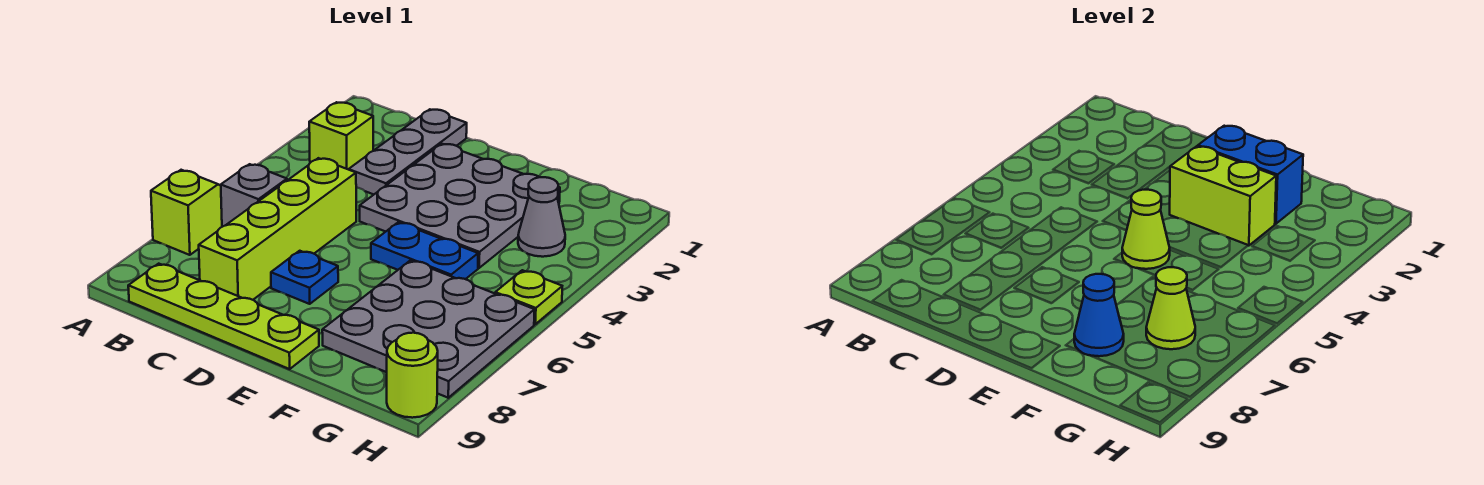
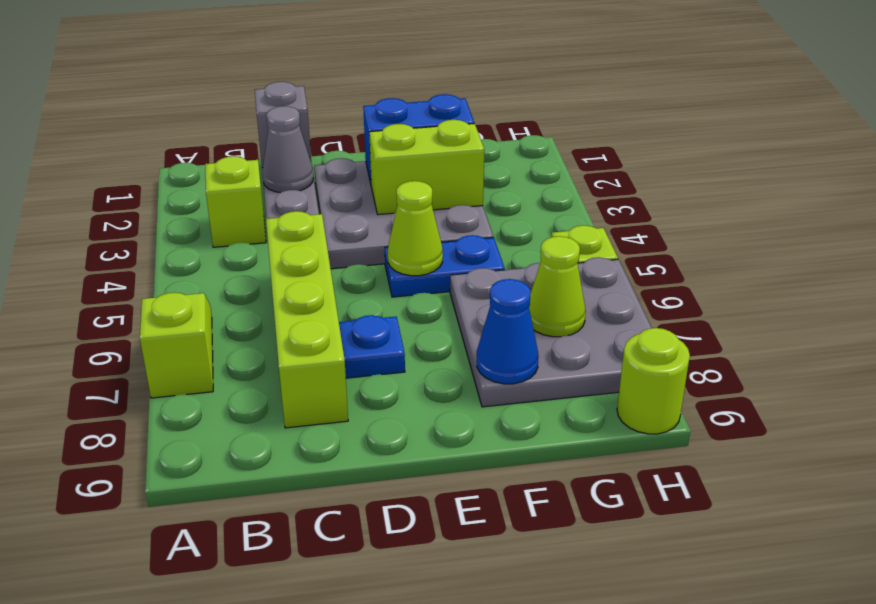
grey 1x1 brick [221,164,287,227] -> grey 1x1 brick moved to [255,82,311,168]
lime 1x4 plate [128,264,319,369] -> none
grey 1x1 cone [518,177,565,257] -> grey 1x1 cone moved to [262,106,314,193]

